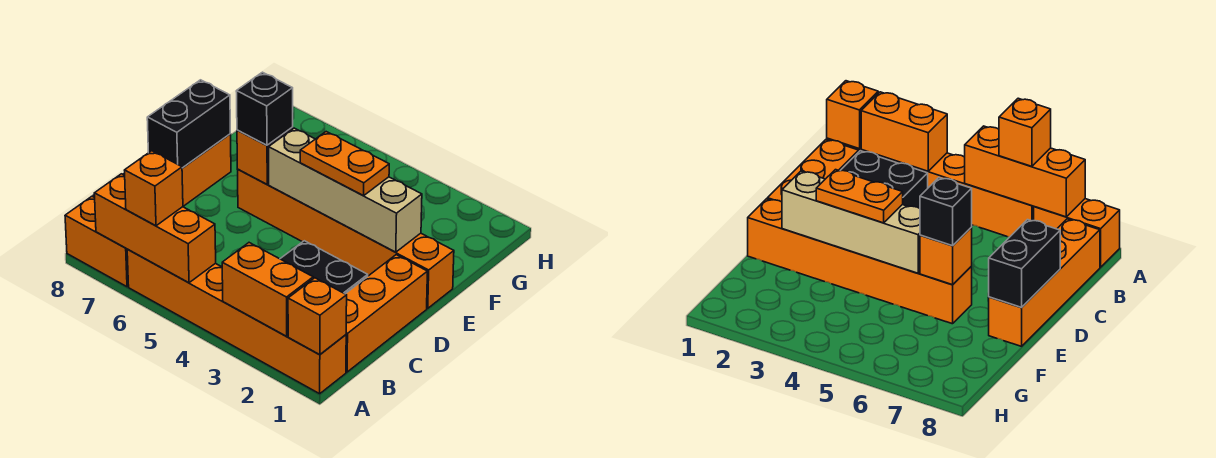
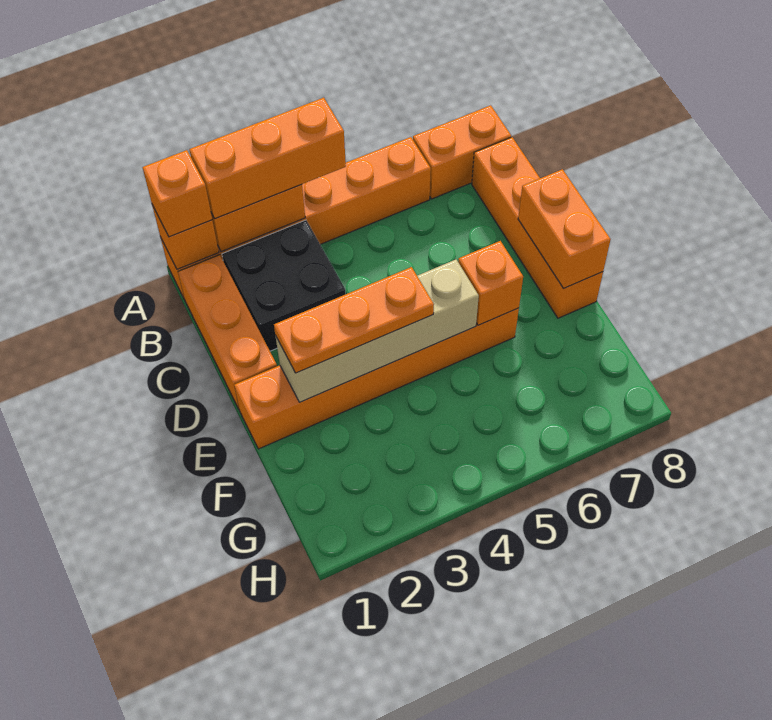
orange 1x3 brick [94,174,216,283] -> orange 1x3 brick moved to [189,98,346,219]
orange 1x1 brick [125,151,183,226] -> orange 1x1 brick moved to [142,150,212,237]
black 1x2 brick [147,80,230,168] -> orange 1x2 brick [518,169,611,288]
orange 1x2 plate [300,132,389,196] -> orange 1x3 plate [274,267,434,373]
black 1x1 brick [236,72,293,145] -> none

